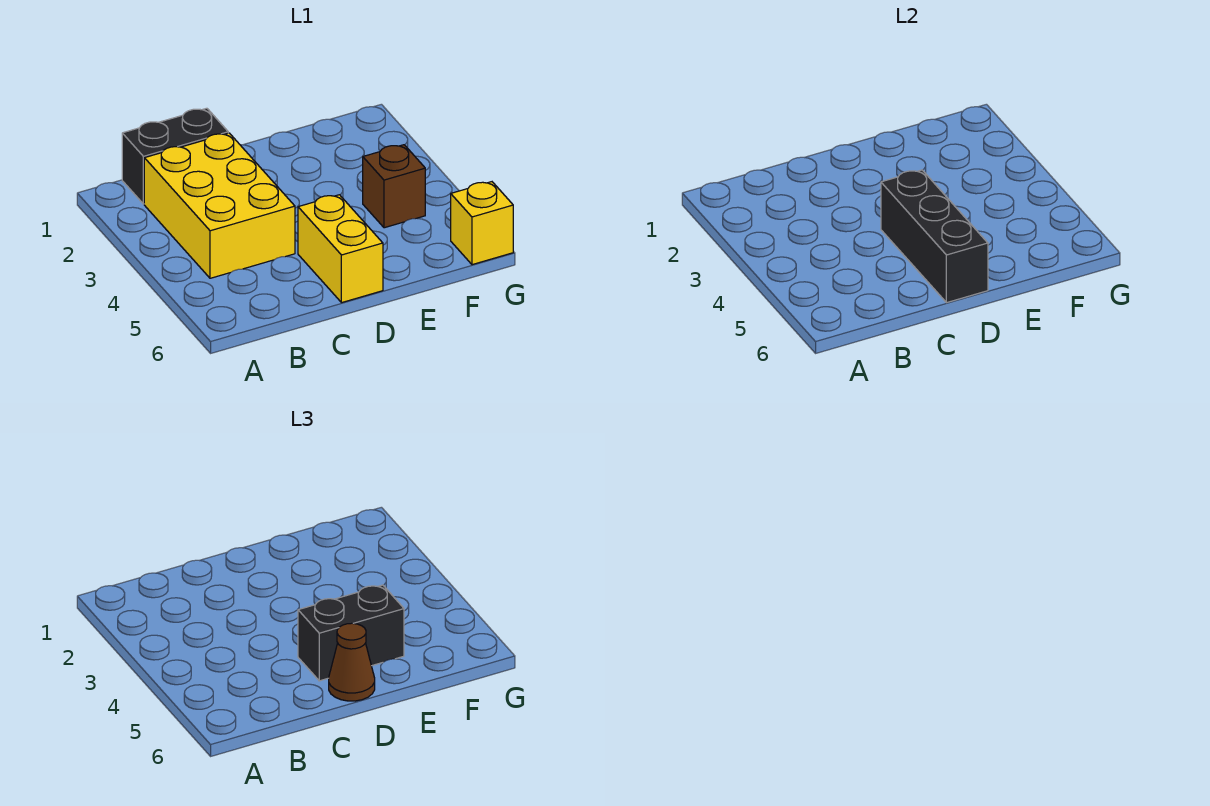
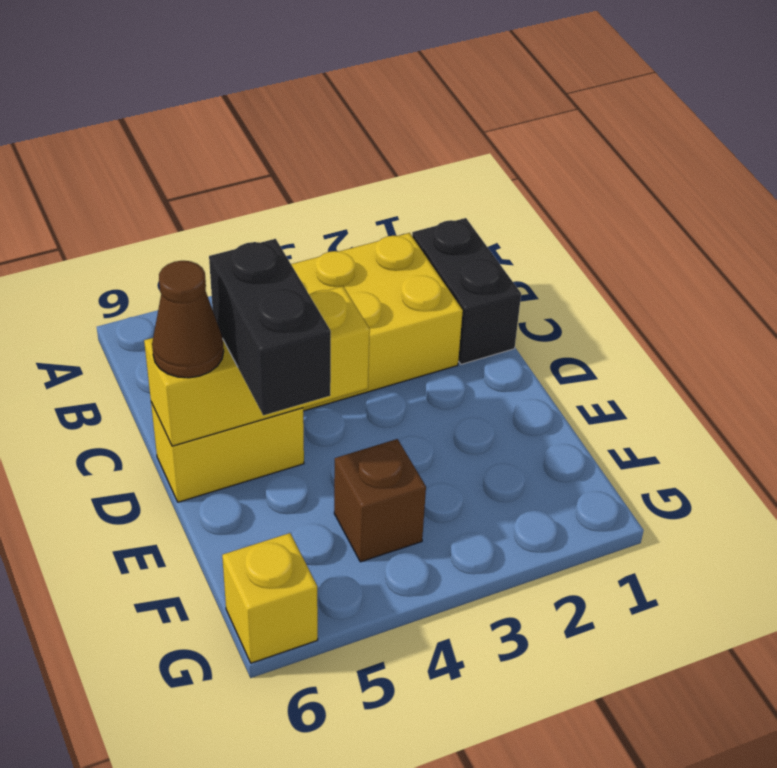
black 1x3 brick [881,170,988,303] -> yellow 1x3 brick [144,286,370,446]

